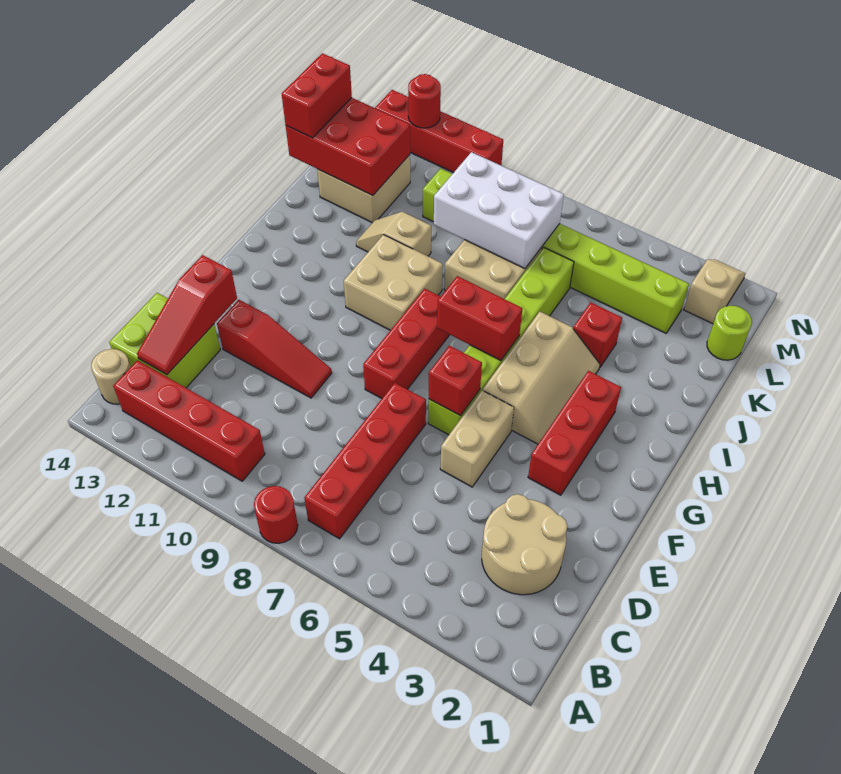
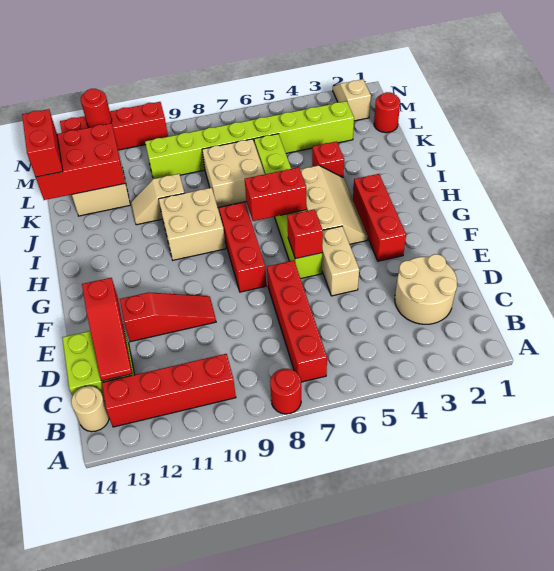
white 2x3 brick [434,152,564,269] -> none
lime 1x1 round brick [707,306,752,360] -> red 1x1 round brick [374,92,400,133]

